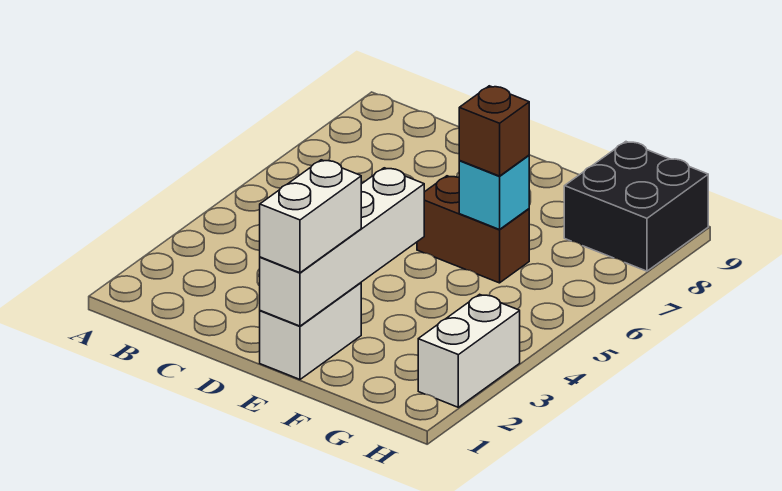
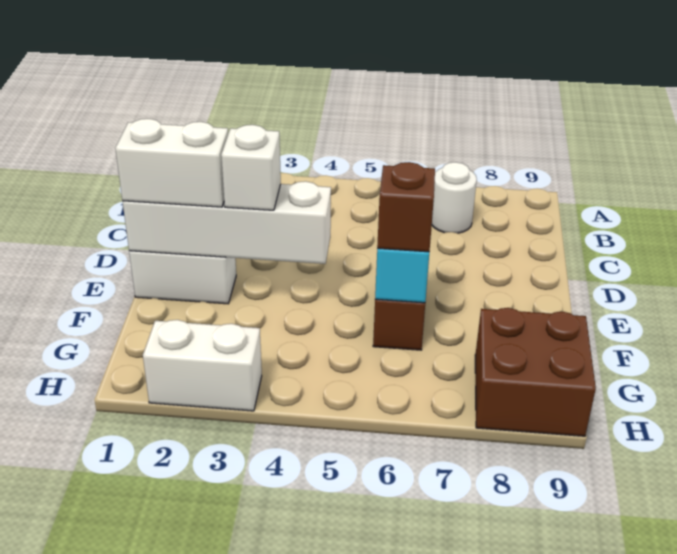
none -> white 1x1 round brick [432,162,477,233]
none -> white 1x1 brick [221,125,281,210]
black 2x2 brick [564,142,708,271] -> brown 2x2 brick [475,308,596,436]

